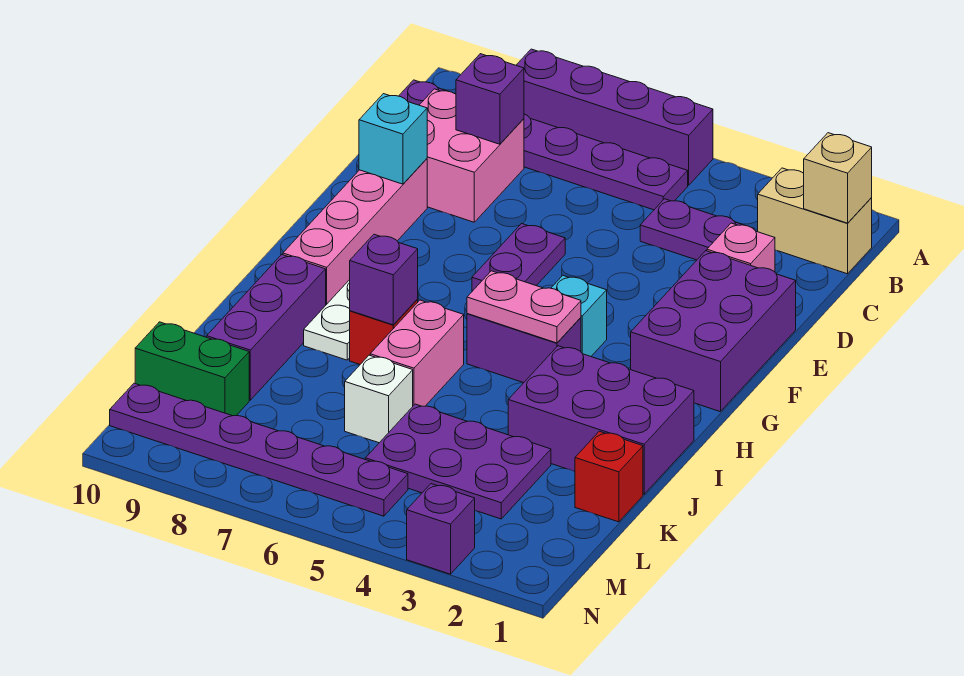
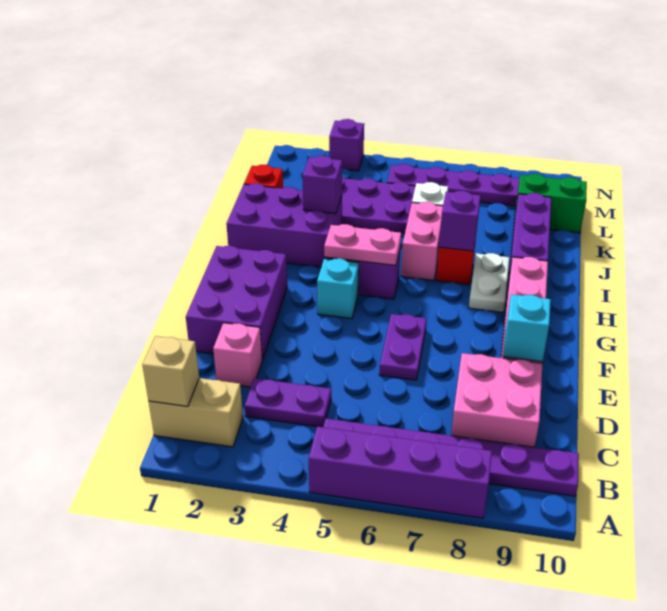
purple 1x1 brick [456,54,524,144] -> purple 1x1 brick moved to [302,156,342,214]

